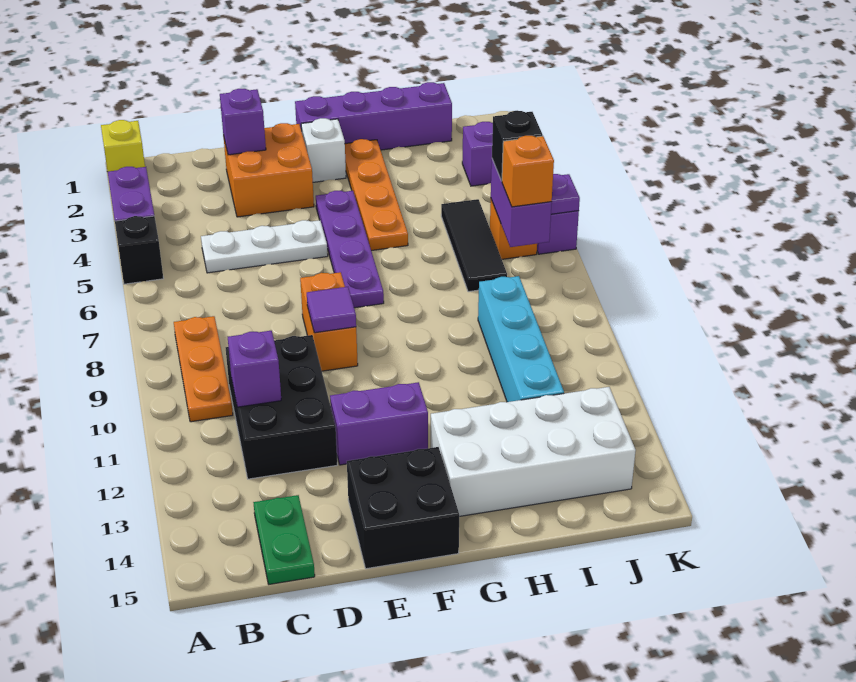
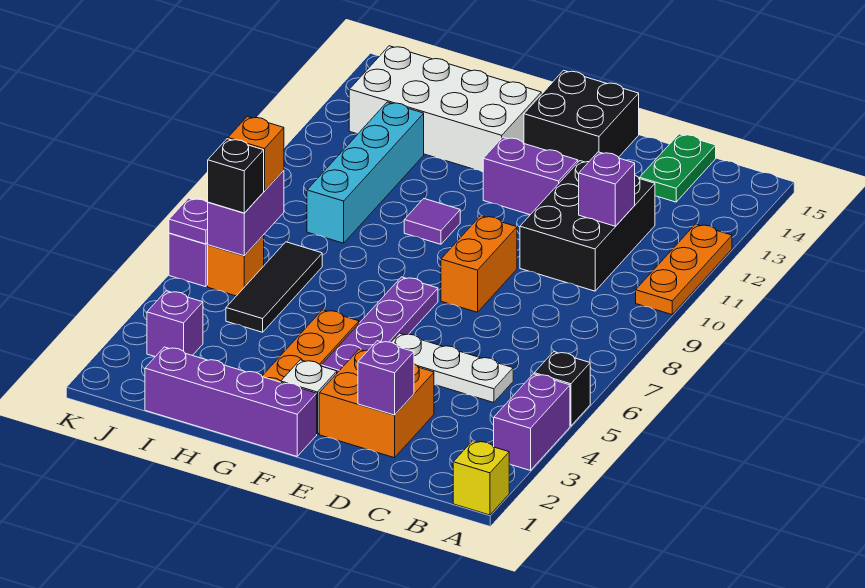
orange 1x3 plate [174,316,233,422] -> orange 1x3 plate moved to [636,224,732,315]
purple 1x1 tile [307,287,356,333] -> purple 1x1 tile moved to [404,199,460,244]

